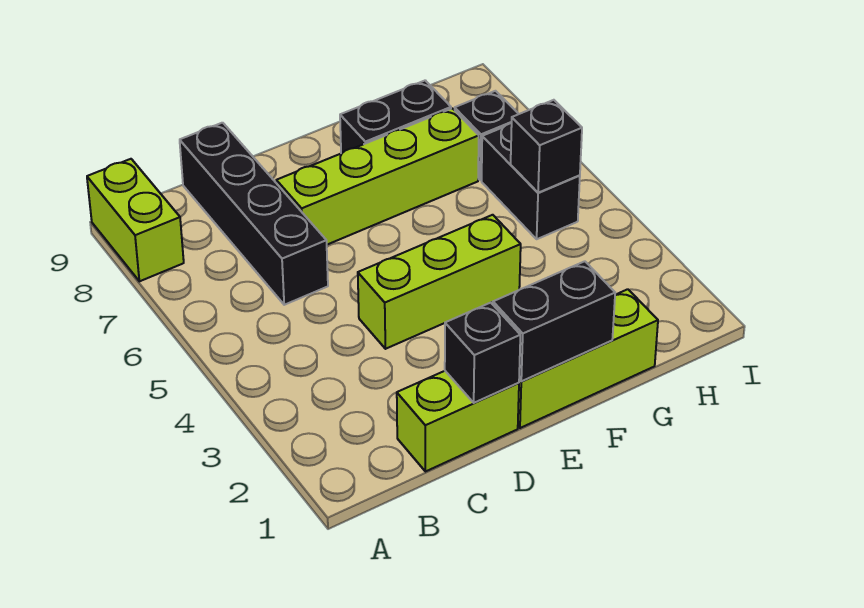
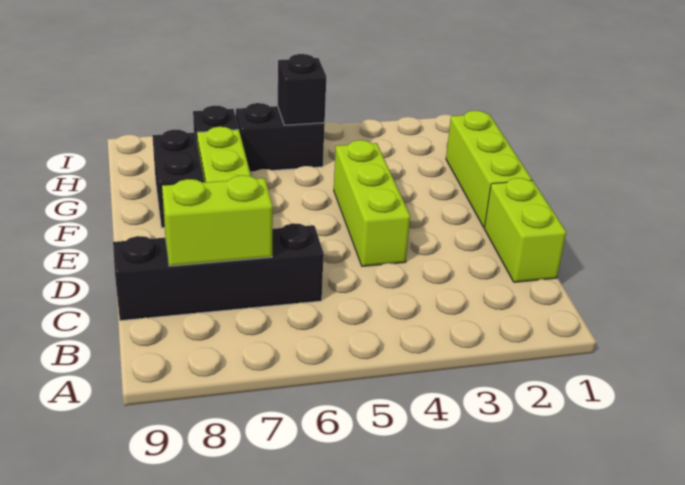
lime 1x2 brick [87,159,184,281] -> lime 1x2 brick moved to [162,175,273,266]
black 1x1 brick [445,303,520,403] -> none
black 1x2 brick [493,261,615,381] -> none

